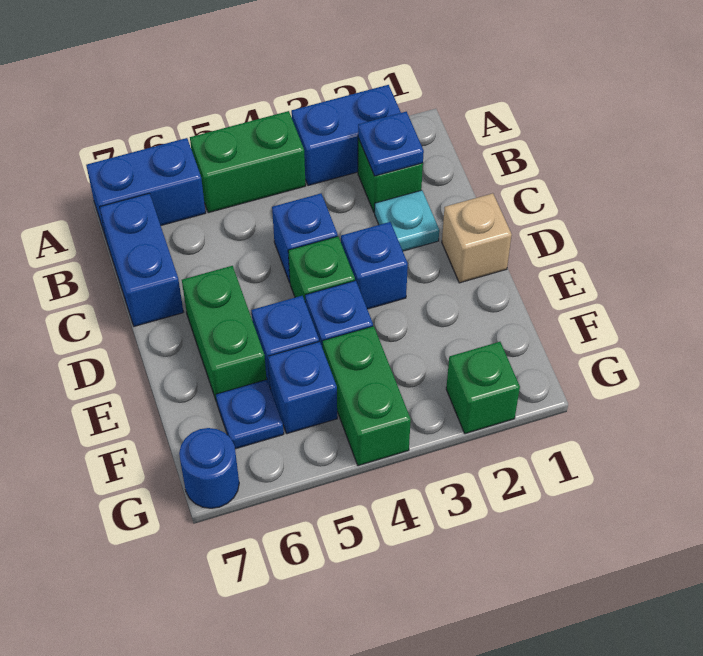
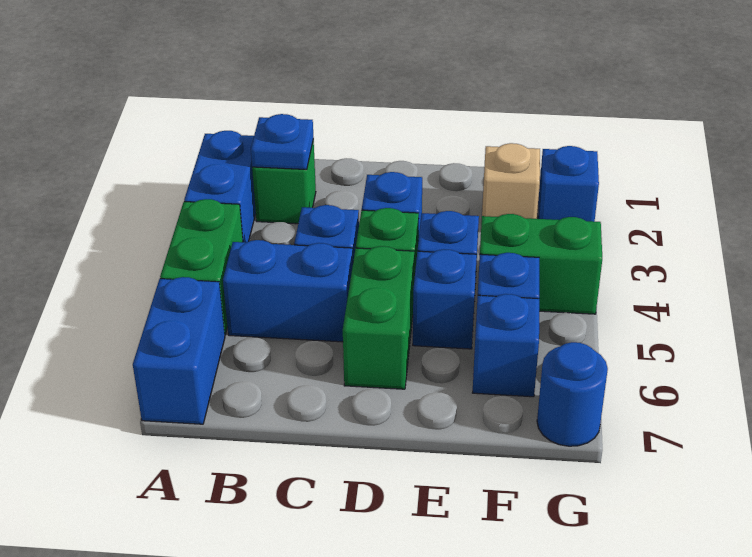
blue 1x2 brick [100,193,183,326] -> blue 1x2 brick moved to [223,240,353,342]
cyan 1x1 plate [375,190,439,251] -> none
tan 1x1 brick [442,193,512,283] -> tan 1x1 brick moved to [482,143,540,219]
green 1x2 brick [182,266,267,402] -> green 1x2 brick turned to [343,246,414,389]
blue 1x1 plate [216,380,284,449] -> blue 1x1 brick [473,294,539,397]
green 1x1 brick [446,342,520,434] -> blue 1x1 brick [538,146,599,222]

